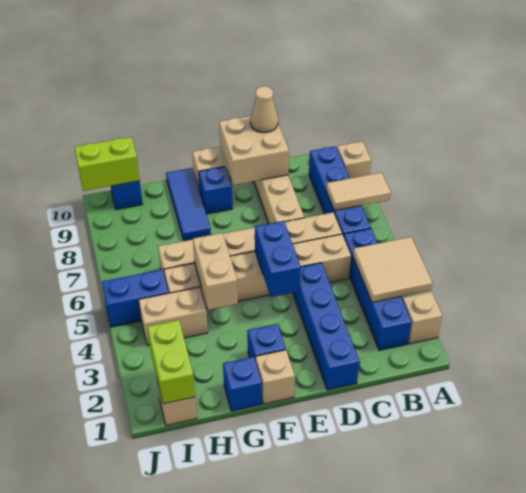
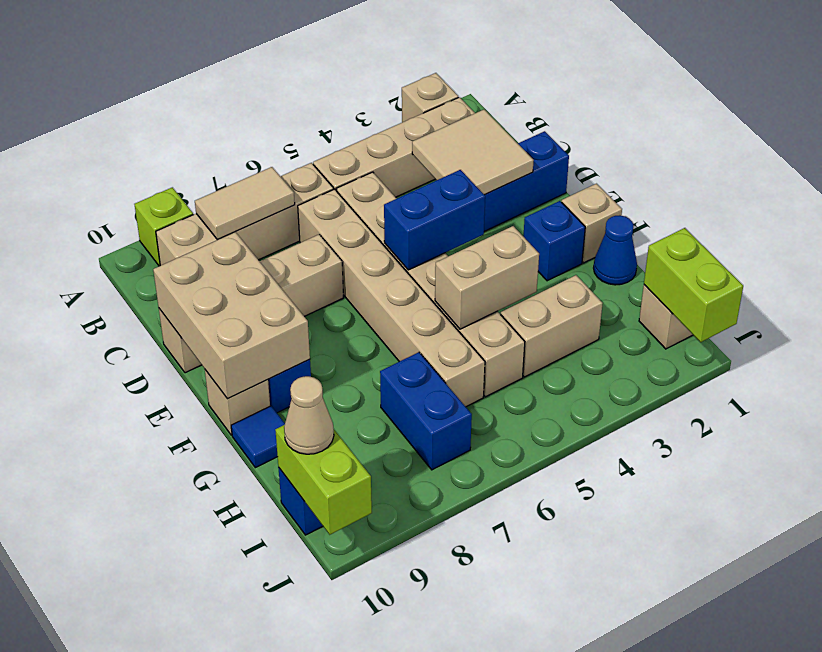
tan 2x2 tile [353,237,433,303] -> tan 2x2 tile moved to [412,109,534,195]
tan 1x2 tile [326,172,391,211] -> tan 1x2 tile turned to [195,167,295,240]
tan 1x1 brick [337,141,371,178] -> lime 1x1 brick [134,187,193,266]
blue 1x4 brick [343,229,412,350] -> tan 1x4 brick [313,97,475,197]
blue 1x4 brick [309,146,371,236] -> tan 1x4 brick [156,163,334,266]
tan 2x2 brick [219,116,289,185] -> tan 2x3 brick [153,232,310,399]
tan 1x1 cone [250,86,278,133] -> tan 1x1 cone moved to [284,376,334,454]
blue 1x1 brick [223,357,262,411] -> blue 1x1 cone [594,215,637,285]
blue 1x3 tile [166,168,211,241] -> blue 1x1 tile [231,406,285,468]
tan 1x2 brick [139,287,208,346] -> tan 1x2 brick turned to [501,275,603,377]
lime 1x2 brick [147,320,195,404] -> lime 1x2 brick turned to [644,228,743,342]
blue 1x2 brick [102,270,168,327] -> blue 1x2 brick moved to [380,352,472,470]

